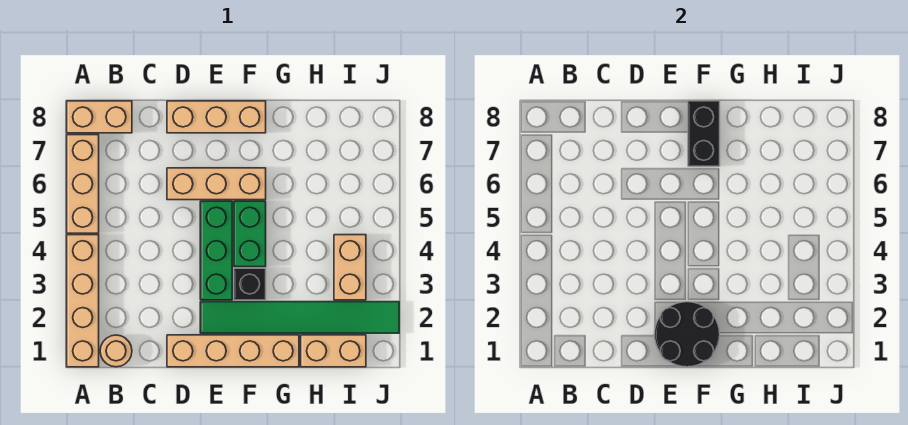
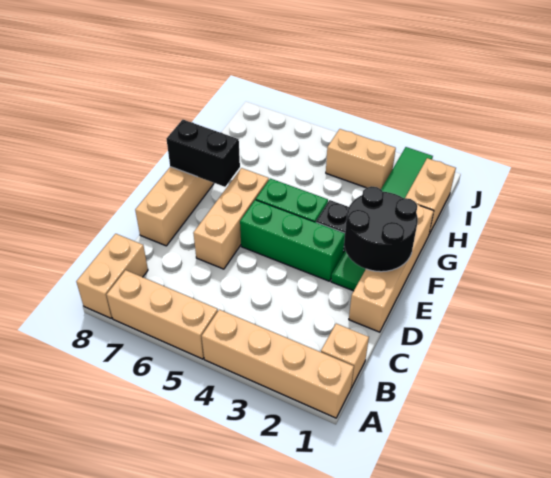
tan 1x1 round brick [100,335,132,367] -> tan 1x1 brick [321,324,369,388]

